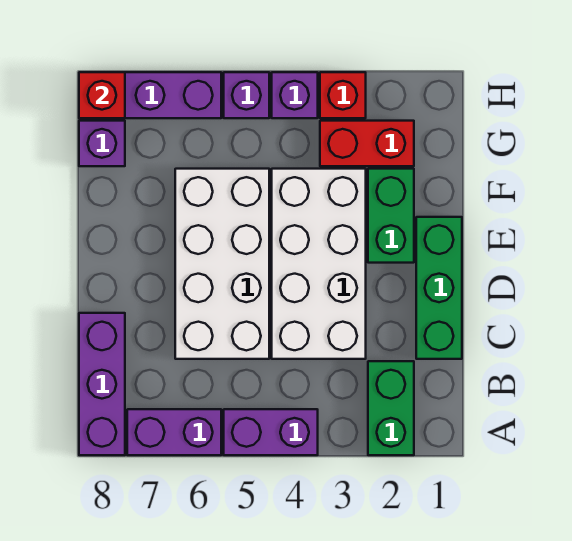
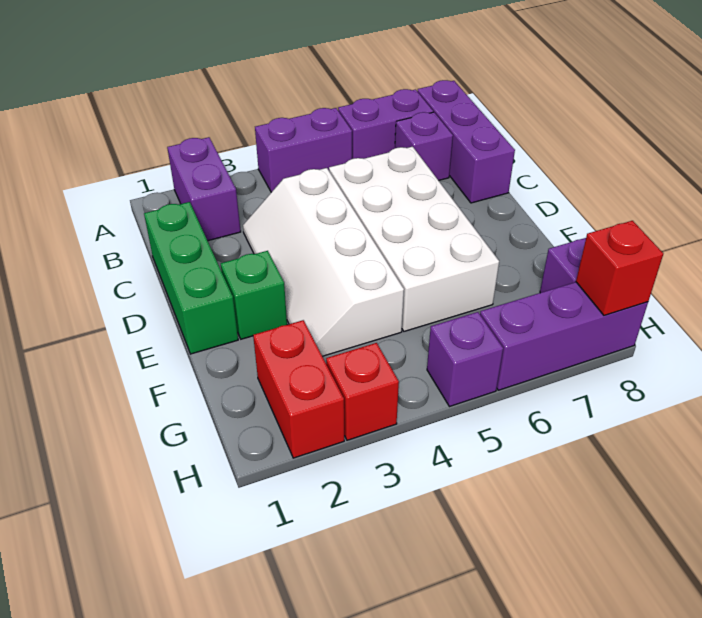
green 1x2 brick [368,361,414,455] -> purple 1x2 brick [167,137,241,241]
white 2x4 brick [272,169,366,359] -> white 2x4 slope [243,168,404,356]
green 1x2 brick [368,169,414,263] -> green 1x1 brick [221,251,287,339]
red 1x2 brick [320,121,414,166] -> red 1x2 brick turned to [253,320,344,458]
purple 1x1 brick [272,72,318,118] -> purple 1x1 brick moved to [395,112,453,181]

